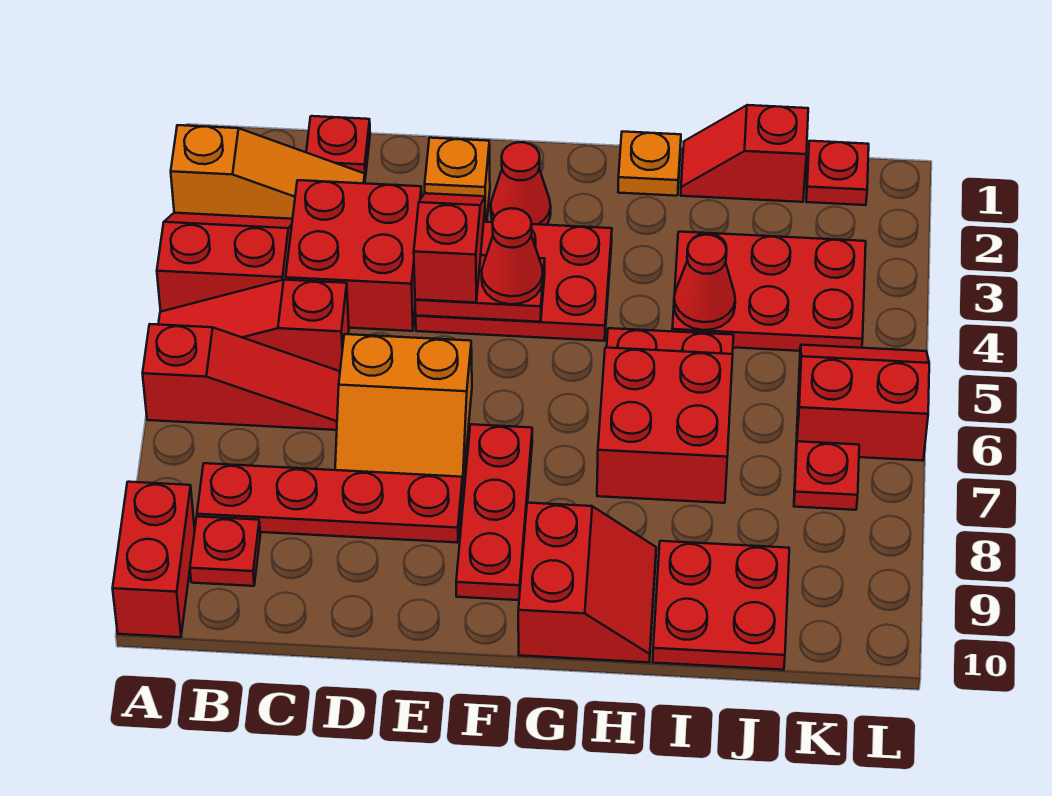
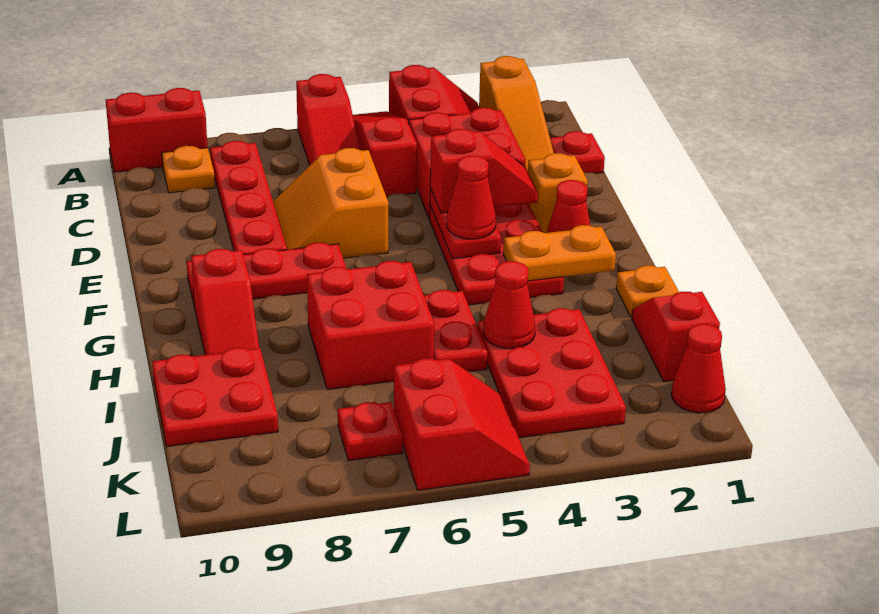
red 1x1 plate [190,516,260,586] -> orange 1x1 plate [162,146,215,193]
none -> orange 1x2 plate [503,225,616,281]
red 2x2 slope [518,503,656,662] -> red 1x2 slope [191,249,259,355]
red 1x1 plate [806,141,869,205] -> red 1x1 cone [671,324,726,413]

